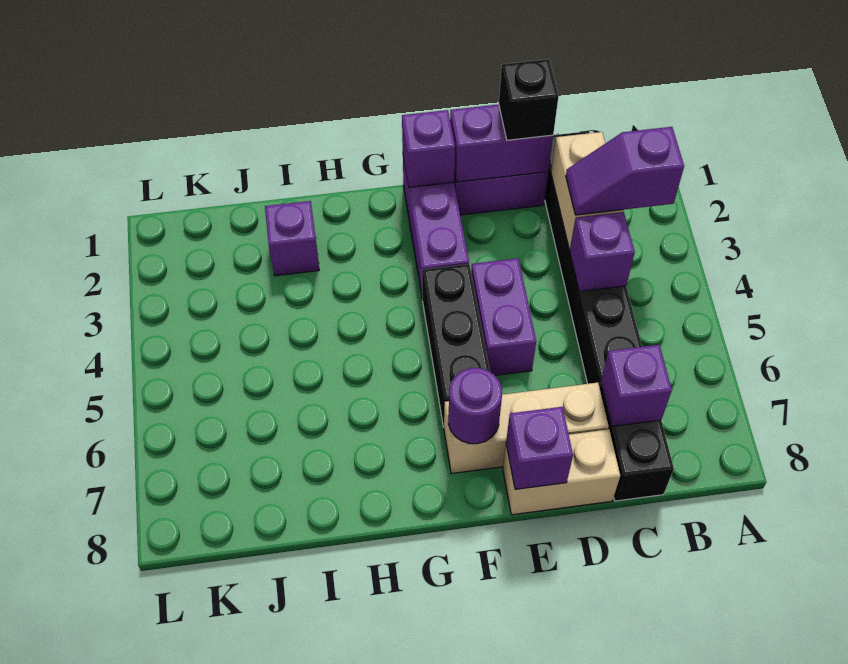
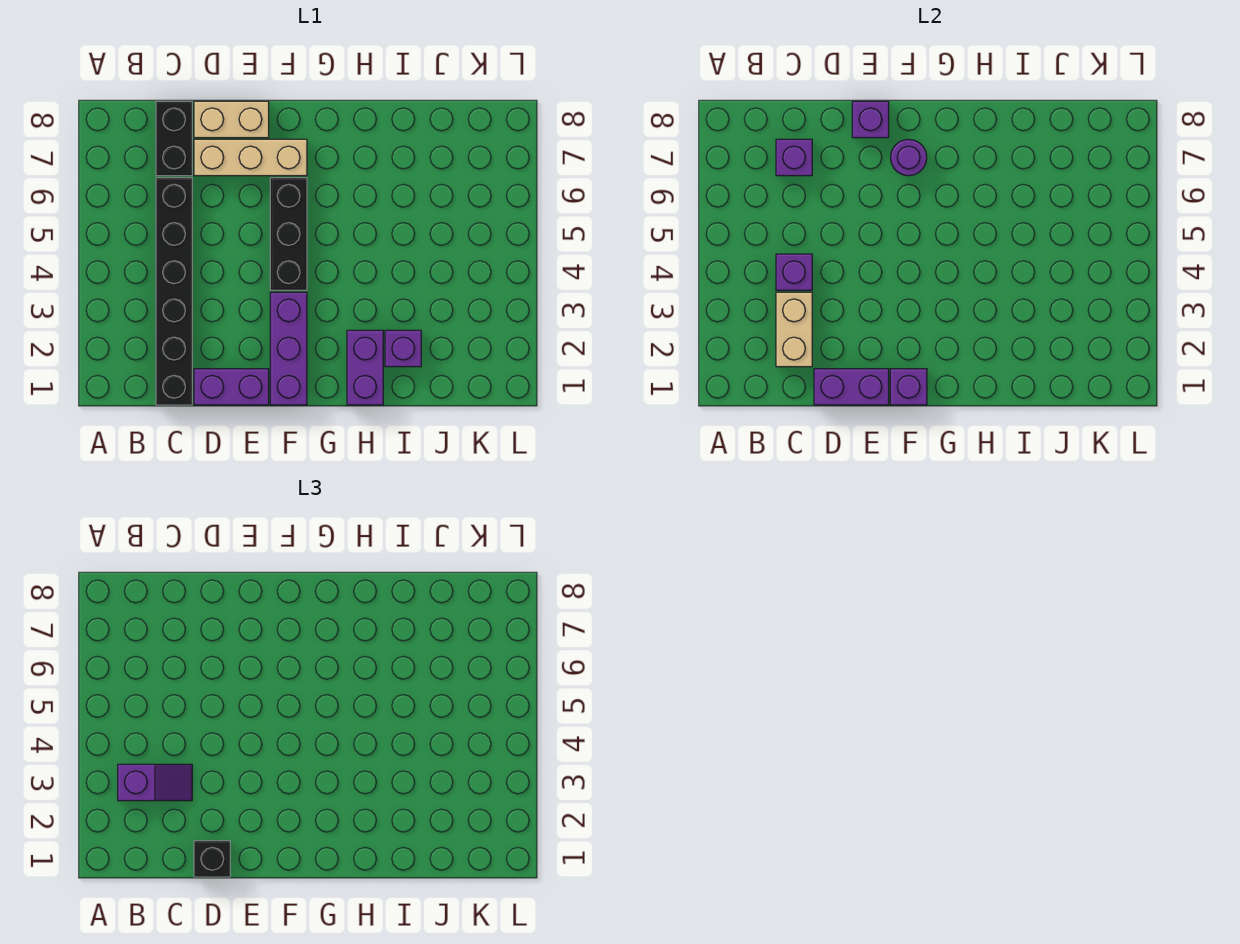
purple 1x2 brick [471,258,536,375] -> purple 1x2 brick moved to [347,330,383,405]

